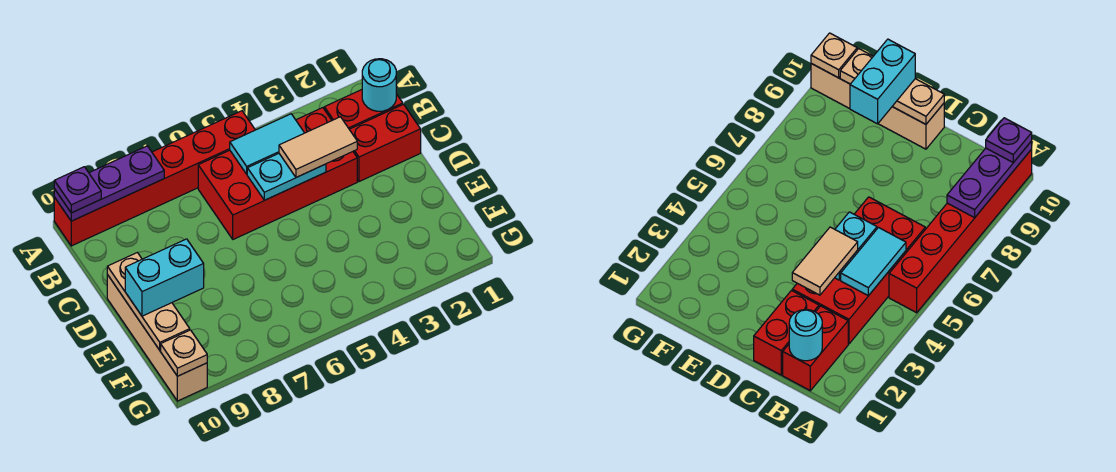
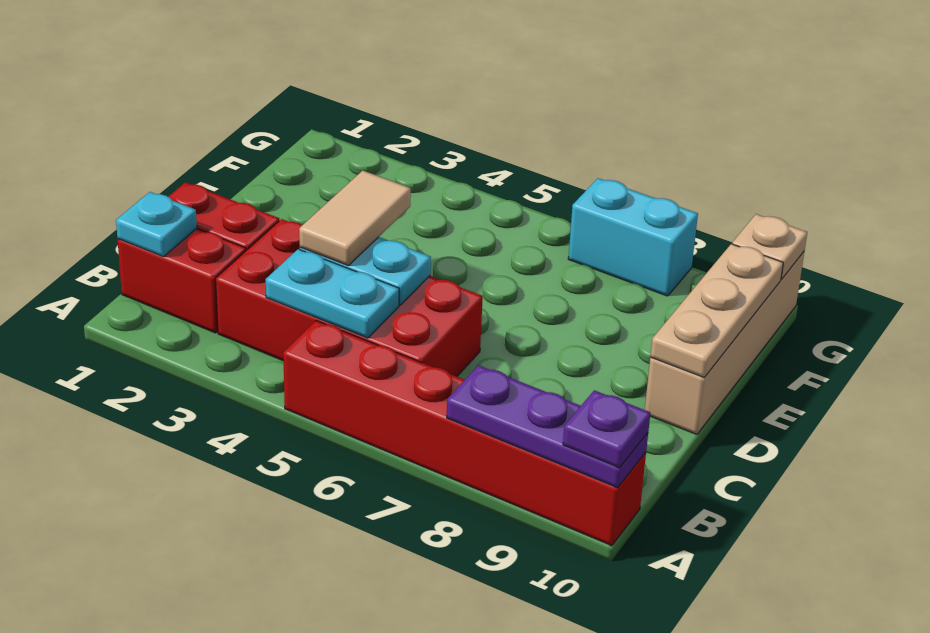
cyan 1x1 round brick [362,59,396,111] -> cyan 1x1 plate [116,192,197,257]
cyan 1x2 tile [230,114,304,174] -> cyan 1x2 plate [266,249,399,338]
tan 1x2 tile [279,117,357,177] -> tan 1x2 tile turned to [299,171,411,265]
cyan 1x2 brick [125,239,204,316] -> cyan 1x2 brick moved to [568,178,698,296]

